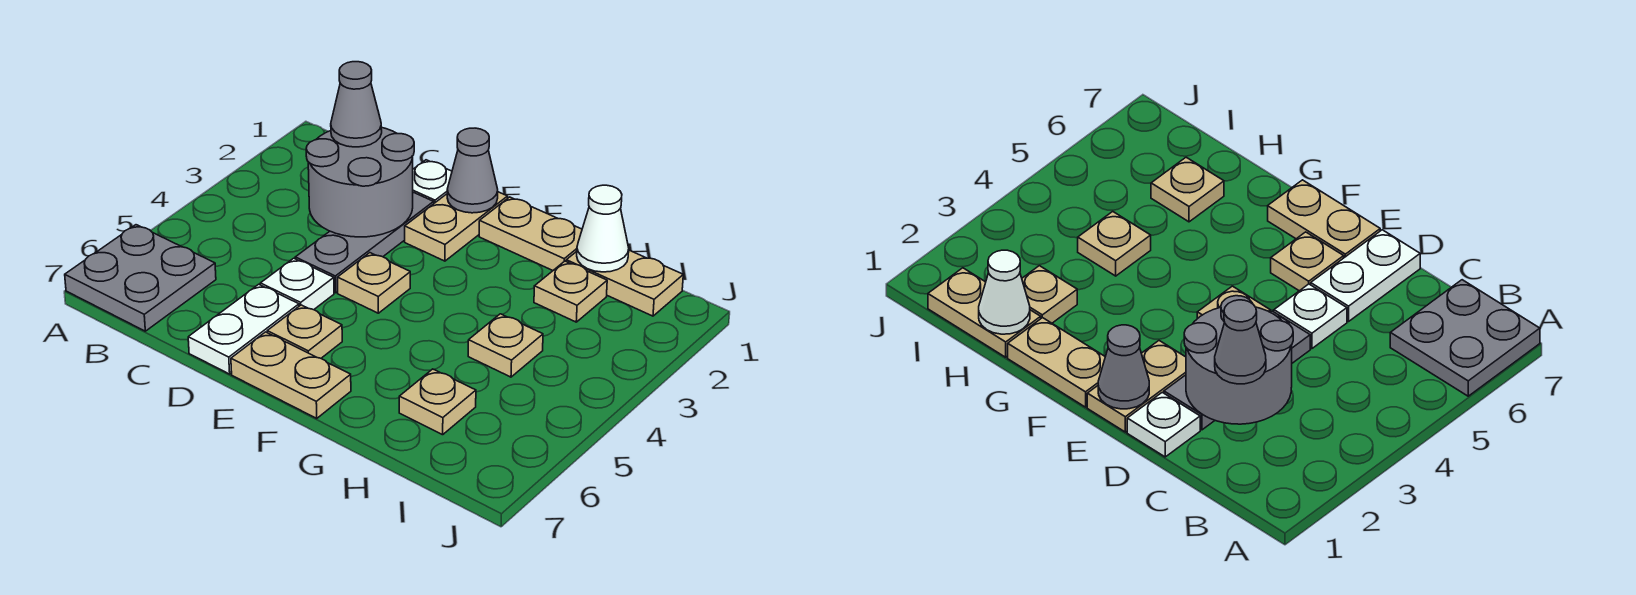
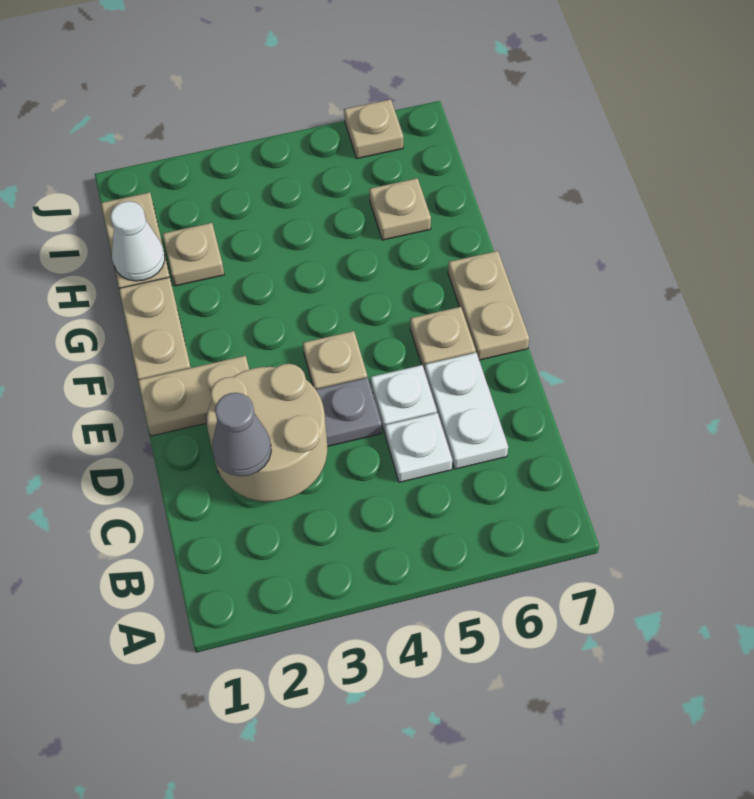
grey 2x2 plate [65,225,216,331] -> none
grey 2x2 round brick [306,127,414,237] -> tan 2x2 round brick [207,364,327,502]
white 1x1 plate [413,160,452,203] -> white 1x1 plate moved to [385,413,452,482]
white 1x2 plate [188,284,299,374] -> white 1x2 plate turned to [425,353,508,469]
grey 1x1 cone [447,128,498,213] -> none
tan 1x1 plate [468,314,543,377] -> tan 1x1 plate moved to [344,99,403,159]

